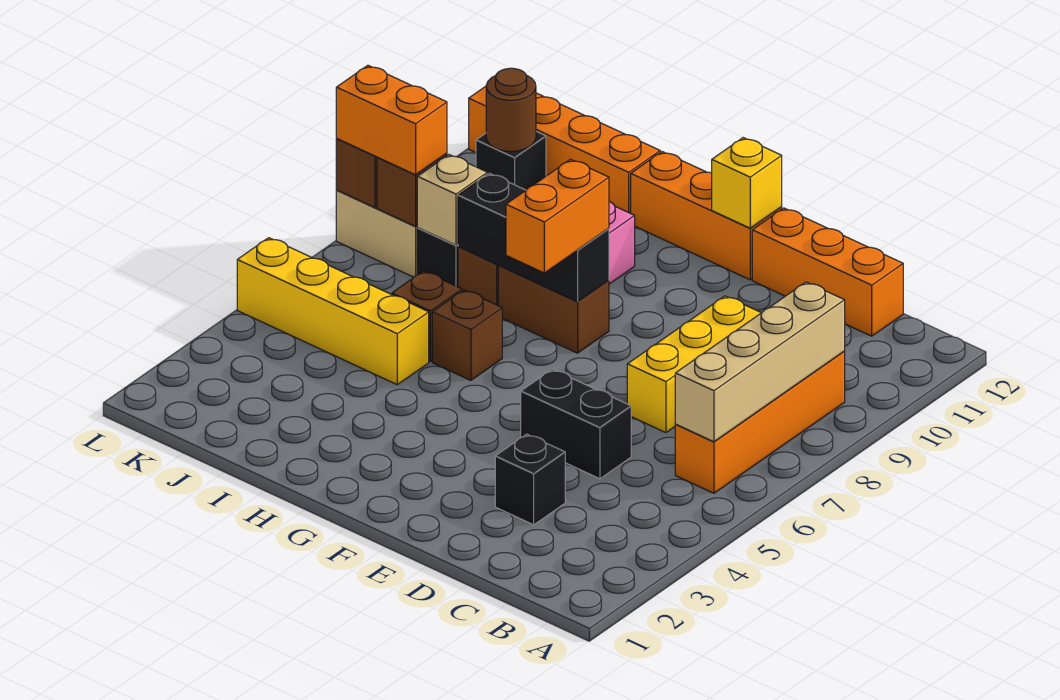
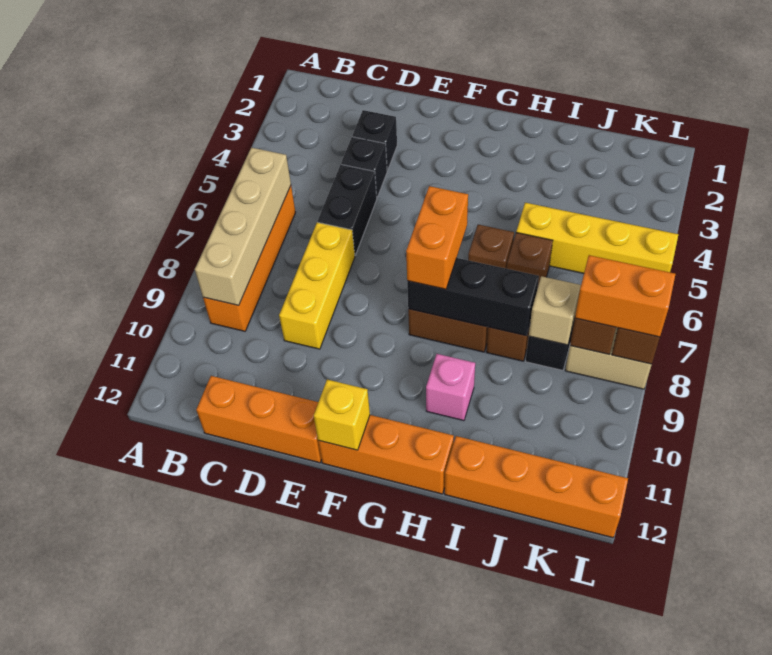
black 1x2 brick [521,369,631,479] -> black 1x2 brick turned to [318,165,377,255]
black 1x1 brick [476,131,546,190] -> black 1x1 brick moved to [341,137,387,197]
brown 1x1 round brick [486,68,536,152] -> none

